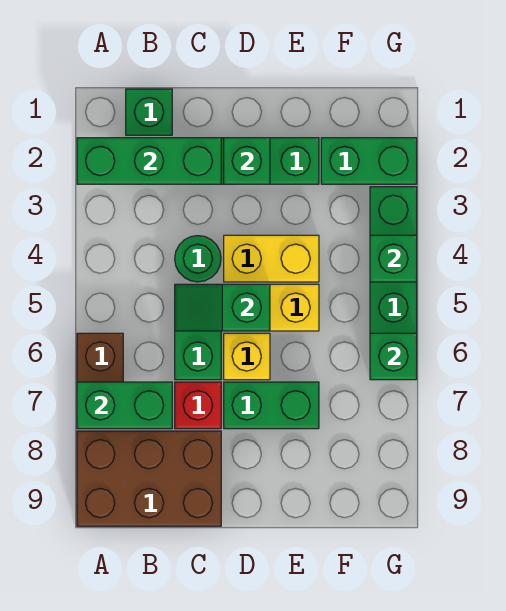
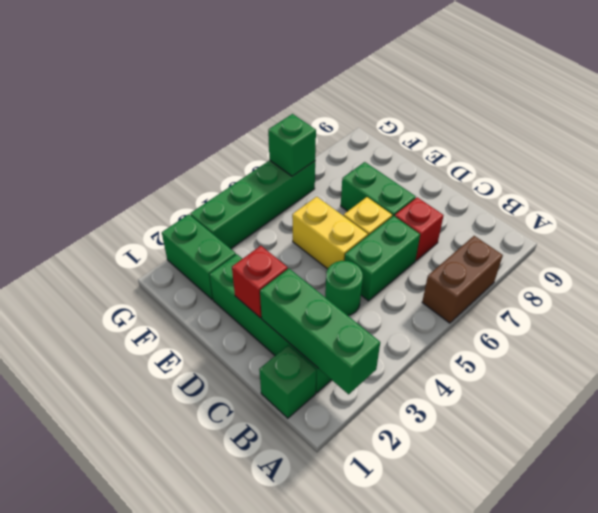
green 1x2 brick [77,382,172,429] -> none
brown 2x3 brick [77,431,221,526] -> none
green 1x2 slope [175,284,270,331] -> none
green 1x1 brick [224,138,270,184] -> red 1x1 brick [232,246,288,318]
yellow 1x2 brick [224,235,319,282] -> none
green 1x1 brick [370,235,417,282] -> none

